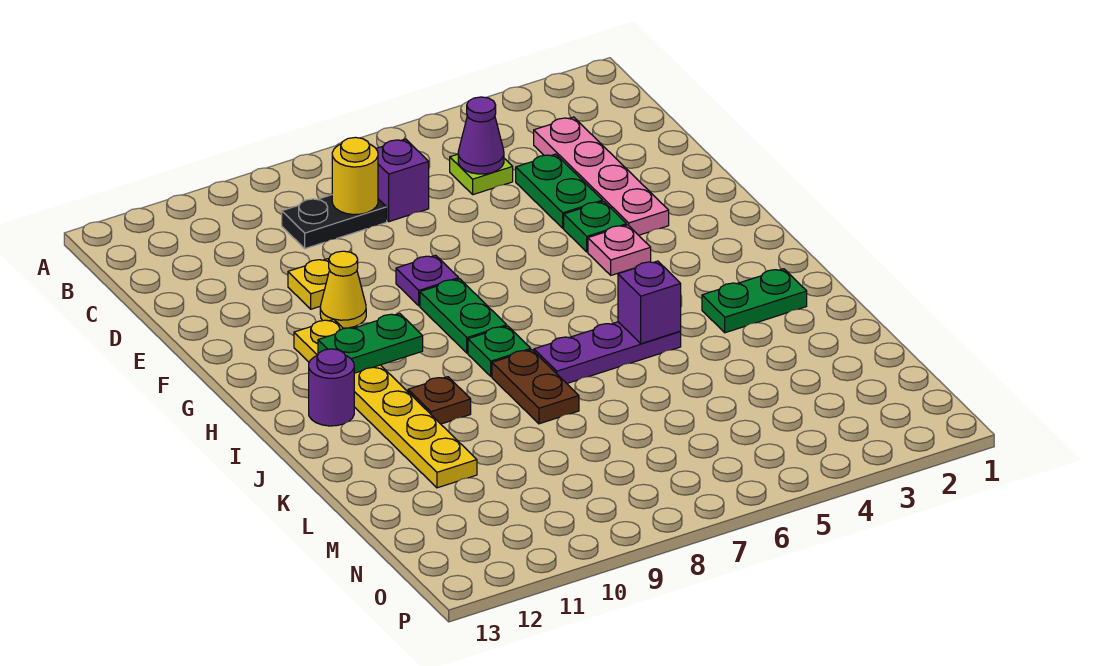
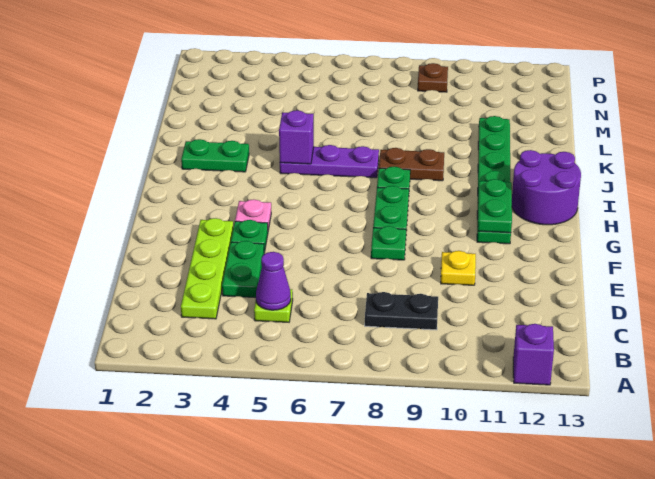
pink 1x4 plate [534,117,669,235] -> lime 1x4 plate [181,218,233,319]
purple 1x1 brick [376,139,429,222] -> purple 1x1 brick moved to [513,324,554,385]
yellow 1x1 round brick [332,137,378,214] -> none
purple 1x1 plate [396,255,459,306] -> green 1x1 plate [371,226,406,260]
yellow 1x1 cone [320,251,366,328] -> none
yellow 1x6 plate [294,319,477,488] -> green 1x6 plate [477,116,511,244]
green 1x2 plate [318,313,423,373] -> green 1x2 plate turned to [478,179,512,233]
purple 1x1 round brick [309,349,354,426] -> purple 2x2 round brick [512,150,581,225]
brown 1x2 plate [492,350,579,424] -> brown 1x2 plate turned to [379,148,444,181]
brown 1x1 plate [408,377,471,424] -> brown 1x1 plate moved to [418,63,448,92]

